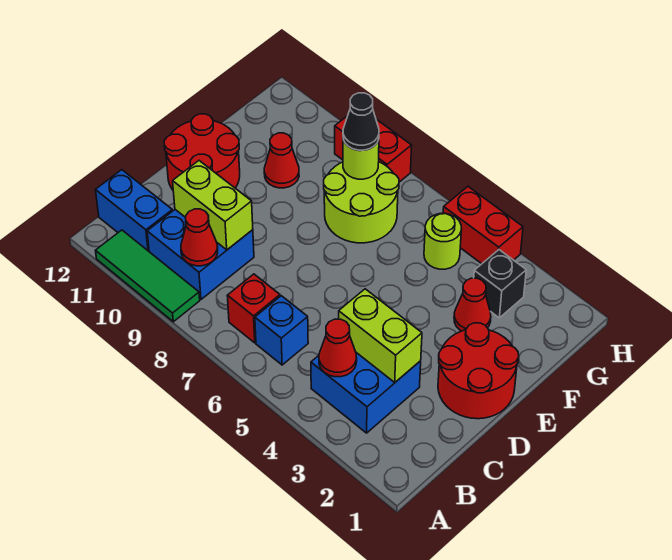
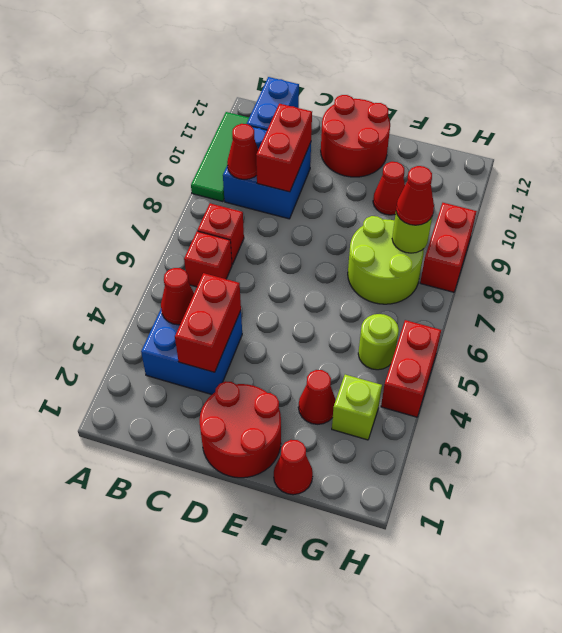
blue 1x1 brick [255,296,308,365] -> red 1x1 brick [184,231,232,287]
lime 1x2 brick [339,289,422,382] -> red 1x2 brick [175,273,241,372]
lime 1x2 brick [173,161,253,250] -> red 1x2 brick [256,104,312,192]
none -> red 1x1 cone [274,440,313,495]
black 1x1 brick [474,250,526,318] -> lime 1x1 brick [332,375,382,440]
black 1x1 cone [343,93,379,150] -> red 1x1 cone [396,166,434,225]

